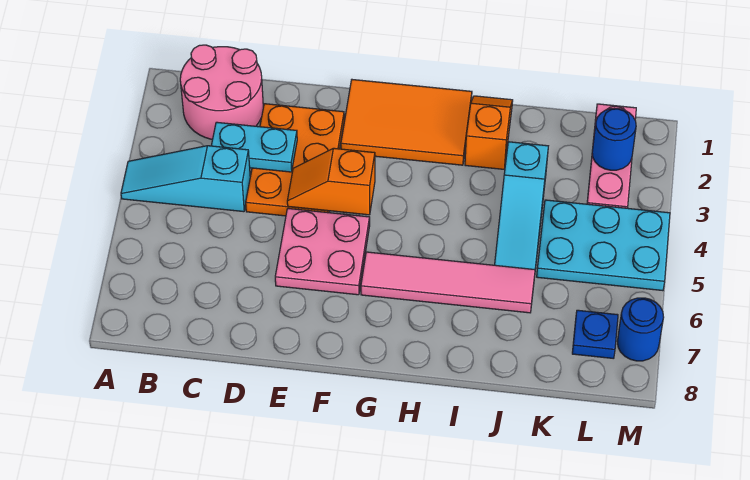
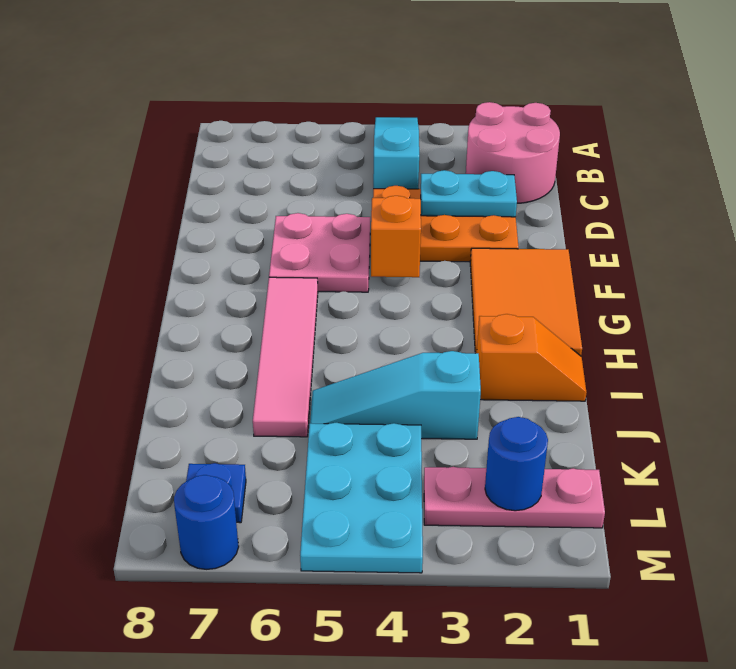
cyan 1x2 plate [211,122,297,172] -> cyan 1x2 plate turned to [421,170,517,217]

